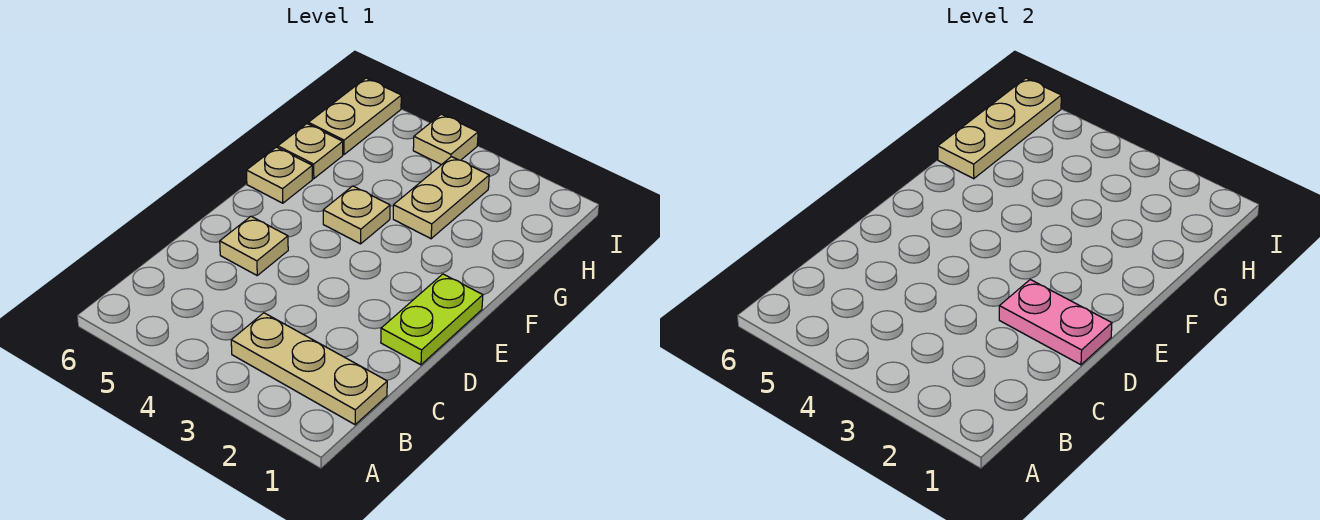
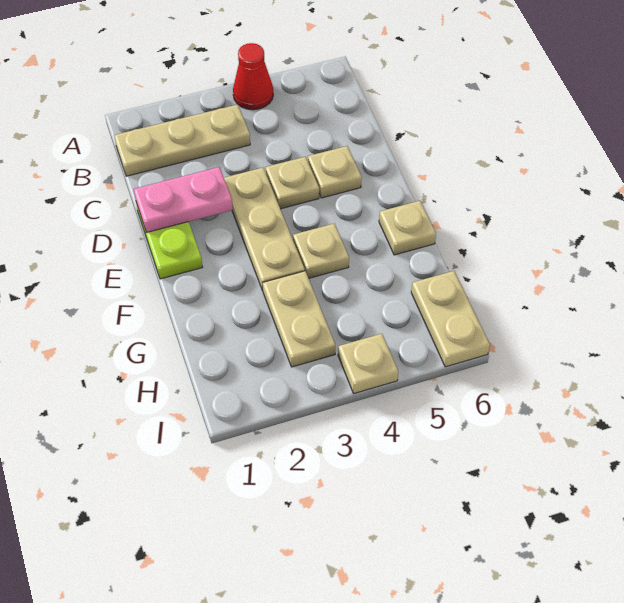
none -> red 1x1 cone [233,43,273,110]
tan 1x1 plate [278,124,343,179] -> tan 1x1 plate moved to [266,157,319,209]
tan 1x3 plate [938,78,1061,179] -> tan 1x3 plate moved to [224,168,305,291]

